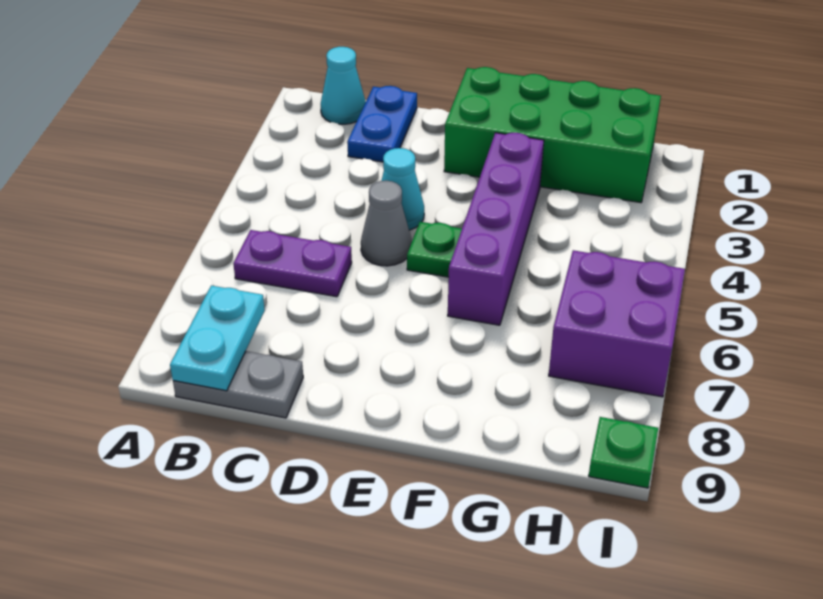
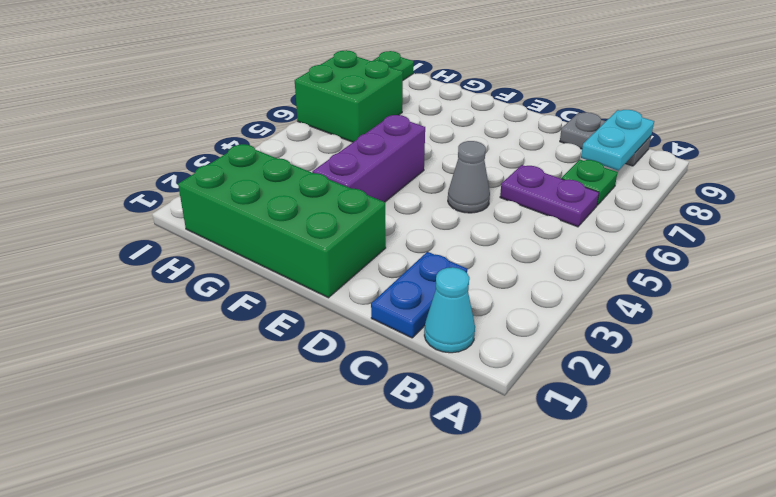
cyan 1x1 cone [381,148,424,230] -> none
green 1x1 plate [407,222,462,277] -> green 1x1 plate moved to [561,160,618,205]
purple 1x4 brick [448,133,544,325] -> purple 1x3 brick [312,115,425,202]
purple 2x2 brick [549,250,685,397] -> green 2x2 brick [295,50,403,142]

